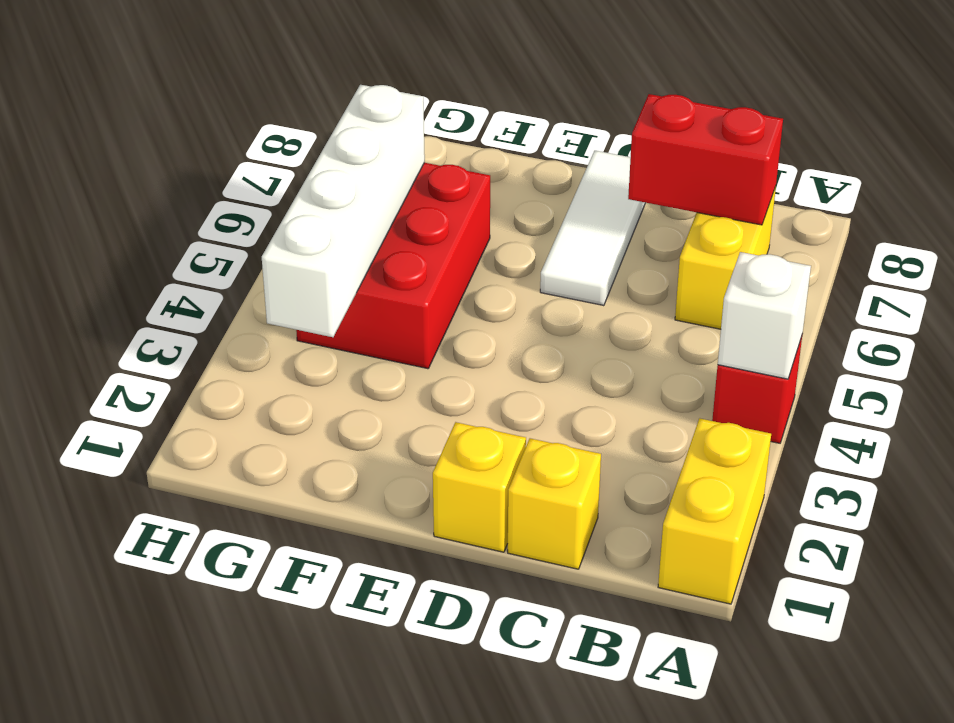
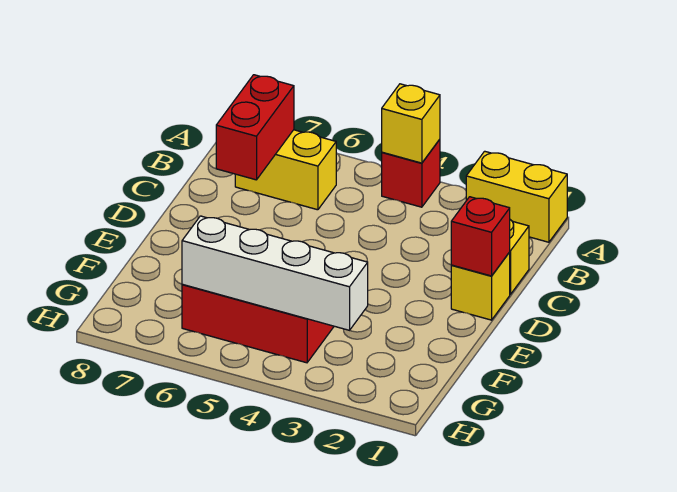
white 1x1 brick [718,252,811,379] -> yellow 1x1 brick [382,84,440,163]
none -> red 1x1 brick [451,197,510,276]
white 1x3 tile [540,151,645,306] -> none

